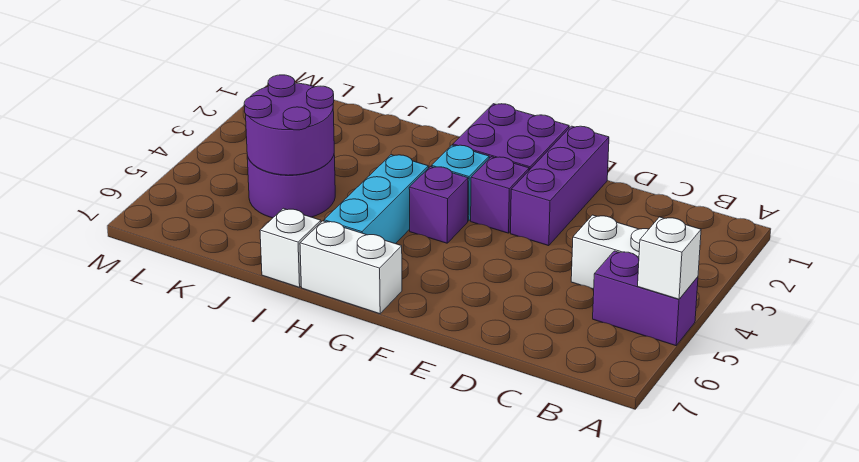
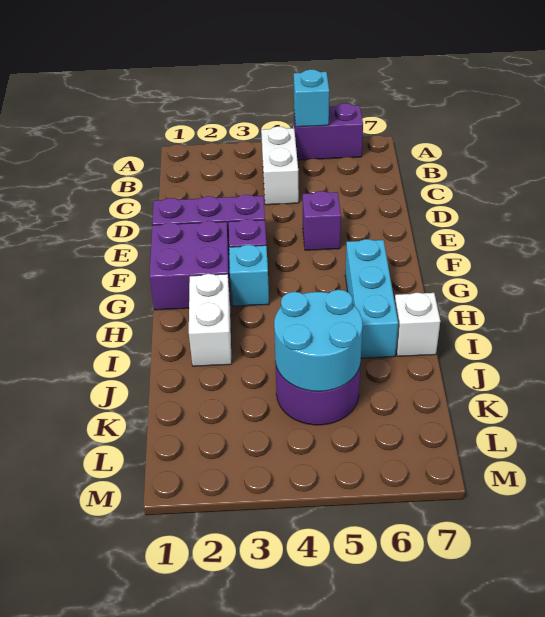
purple 1x2 brick [593,251,698,346] -> purple 1x2 brick turned to [294,103,363,160]
white 1x1 brick [638,217,701,299] -> cyan 1x1 brick [294,69,329,127]
purple 1x1 brick [409,166,468,243] -> purple 1x1 brick moved to [302,191,341,250]
white 1x2 brick [300,221,402,314] -> white 1x2 brick moved to [189,274,232,366]
cyan 1x3 brick [324,155,428,244] -> cyan 1x3 brick turned to [345,239,398,358]
purple 2x2 round brick [244,75,334,175] -> cyan 2x2 round brick [274,290,363,391]

